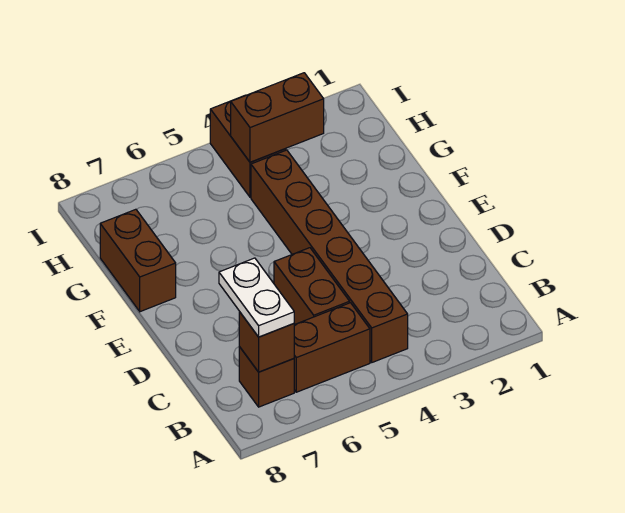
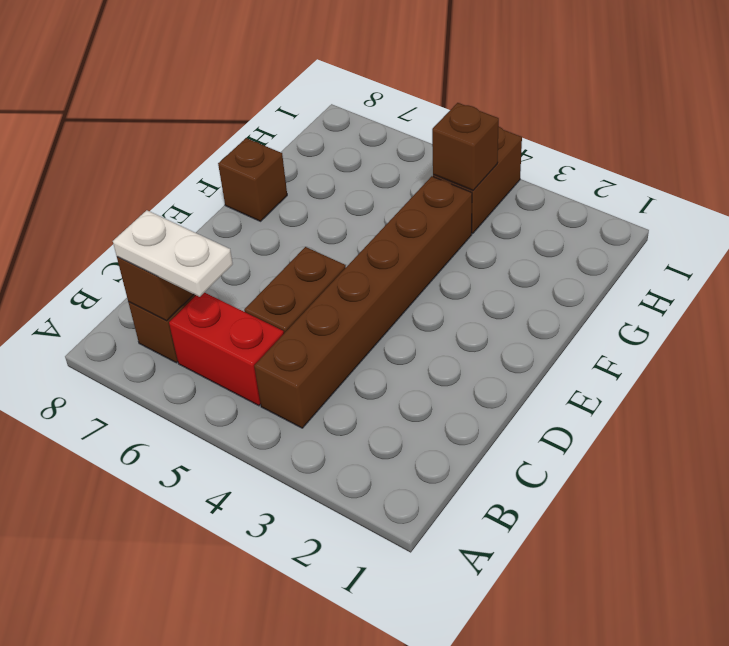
brown 1x2 brick [294,303,370,392] -> red 1x2 brick [169,292,284,406]
white 1x2 plate [219,258,294,337] -> white 1x2 plate turned to [113,210,233,297]
brown 1x2 brick [100,209,176,312] -> brown 1x1 brick [218,138,287,221]
brown 1x2 brick [231,73,324,162] -> brown 1x1 brick [432,103,499,191]

